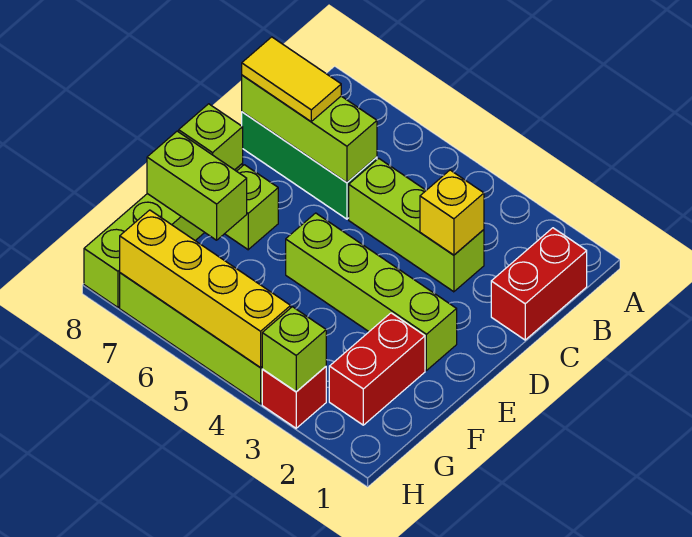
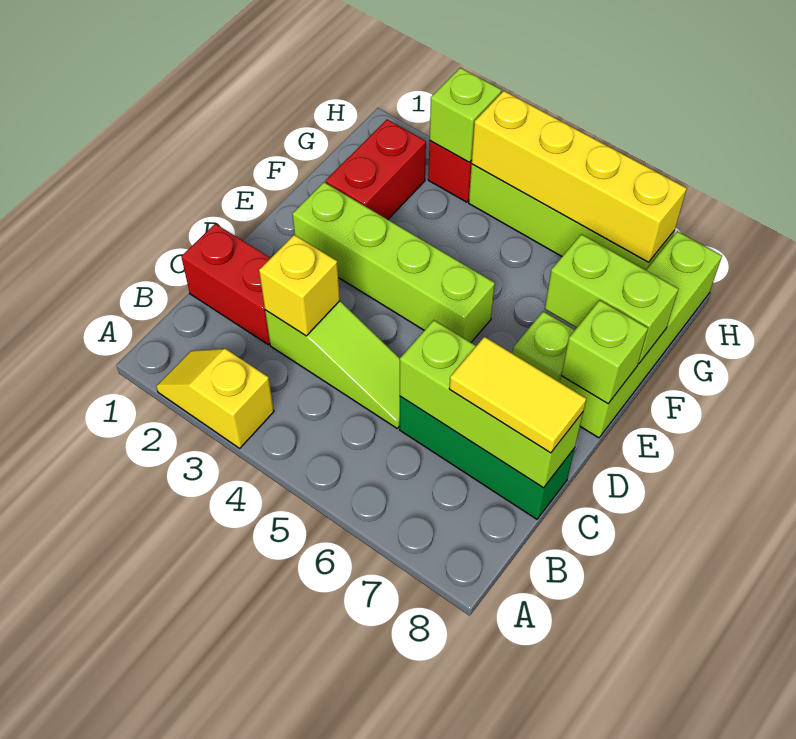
none -> yellow 1x2 slope [156,349,274,448]
red 1x2 brick [491,228,587,340] -> red 1x2 brick turned to [181,224,270,345]
lime 1x3 brick [349,158,484,292] -> lime 1x3 slope [265,301,400,428]

